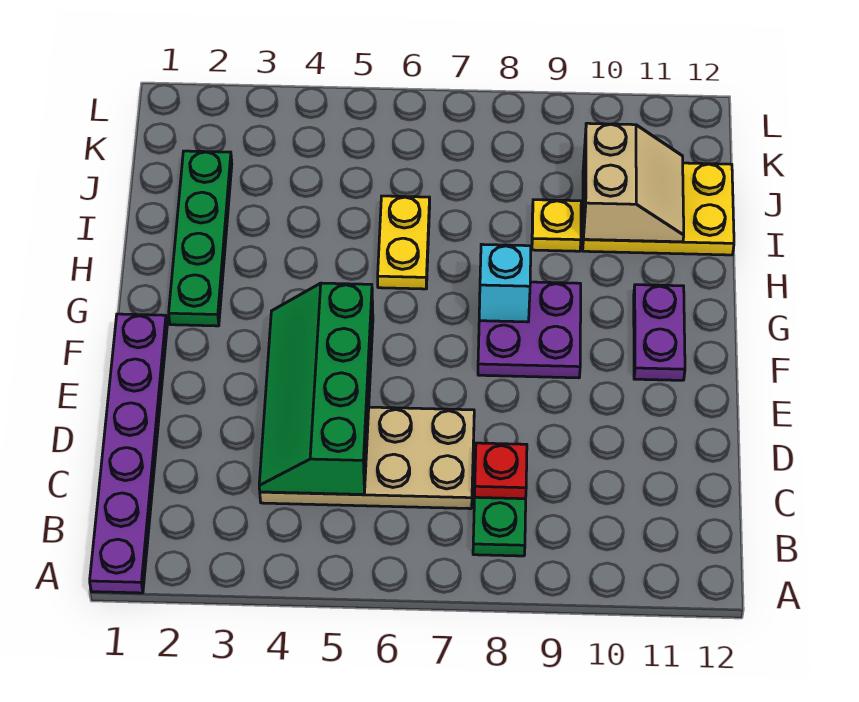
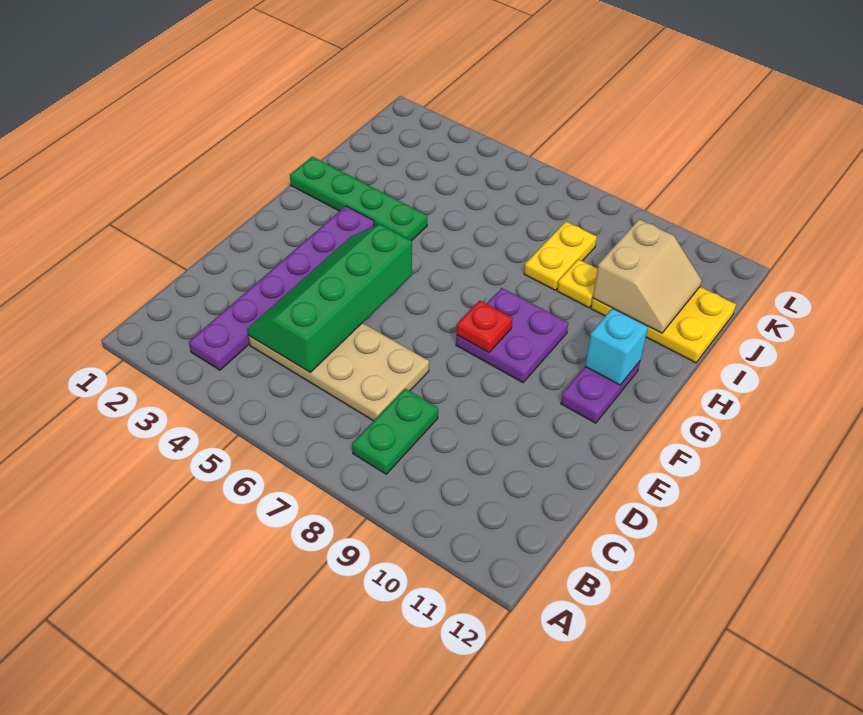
purple 1x6 plate [90,314,167,593] -> purple 1x6 plate moved to [189,206,374,370]
red 1x1 plate [475,443,527,499] -> red 1x1 plate moved to [456,301,512,352]
green 1x4 plate [169,151,232,326] -> green 1x4 plate turned to [290,157,427,241]
cyan 1x1 brick [479,244,531,322] -> cyan 1x1 brick moved to [585,308,648,385]
yellow 1x2 plate [378,196,430,289] -> yellow 1x2 plate moved to [524,222,597,290]

